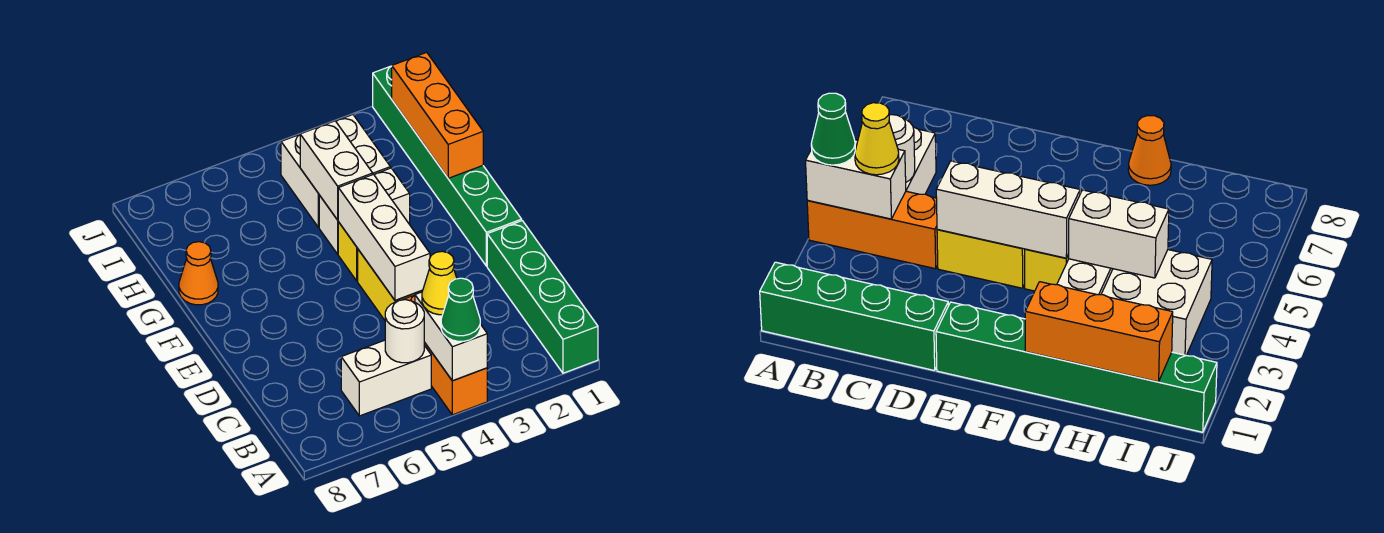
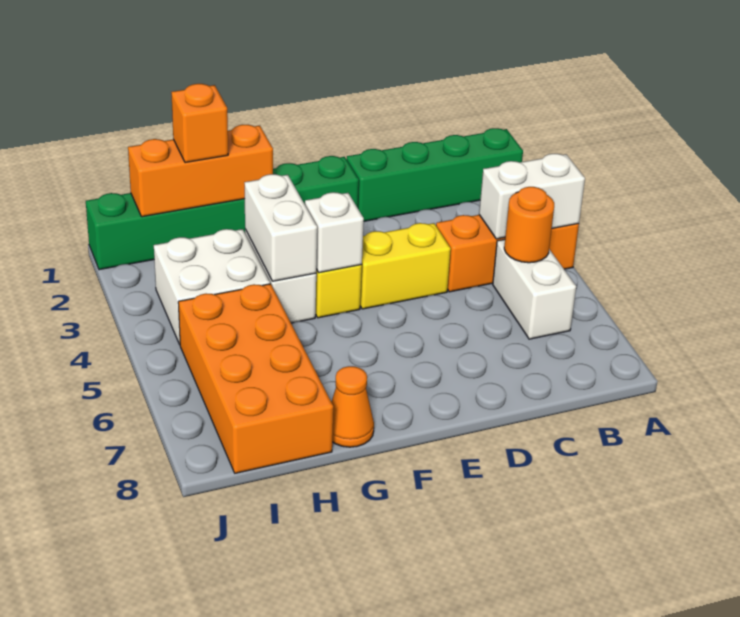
green 1x1 cone [441,278,480,341] -> none
yellow 1x1 cone [422,251,457,315] -> none
white 1x1 round brick [385,300,424,363] -> orange 1x1 round brick [504,187,554,263]
white 1x3 brick [338,174,430,300] -> white 1x1 brick [305,192,364,273]
white 1x2 brick [300,121,373,220] -> white 1x2 brick turned to [244,174,317,281]
none -> orange 1x1 brick [171,84,228,163]
none -> orange 2x4 brick [178,284,333,473]

